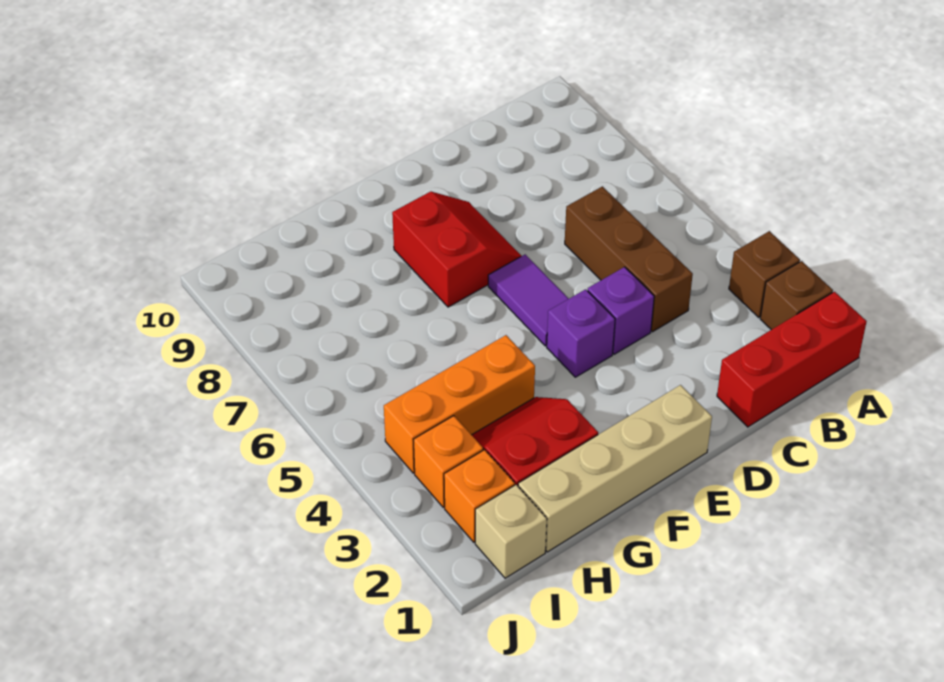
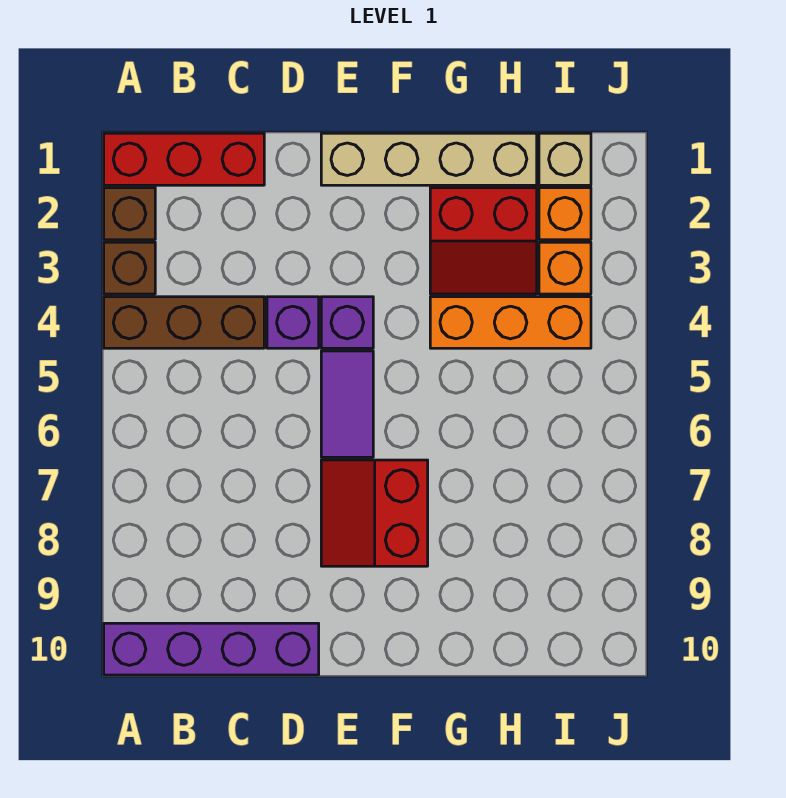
none -> purple 1x4 brick [104,623,319,675]
brown 1x3 brick [565,186,693,332] -> brown 1x3 brick turned to [104,297,264,348]

